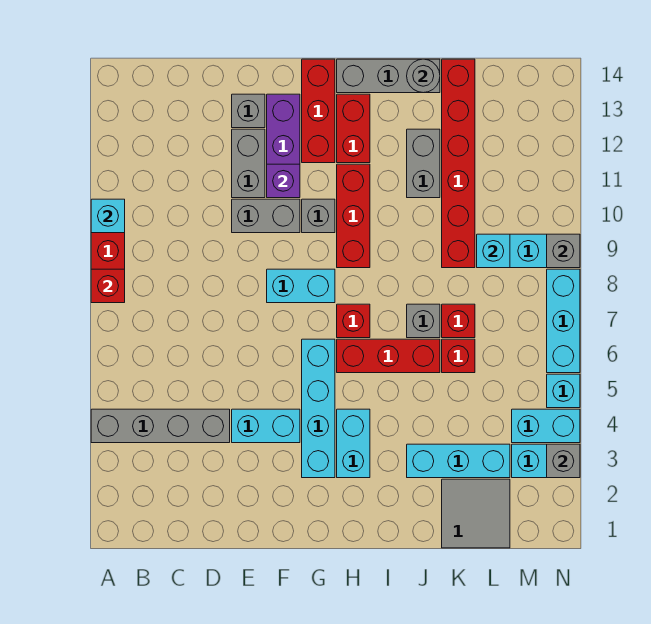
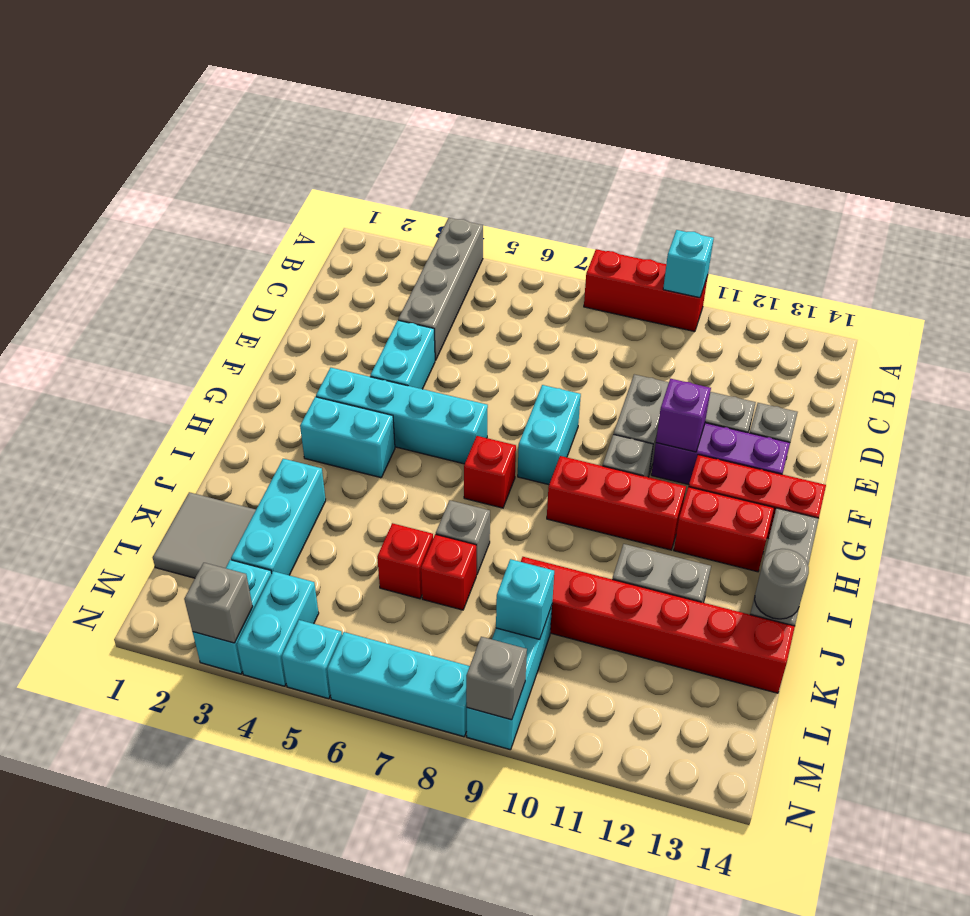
red 1x1 brick [91,269,125,303] -> none
red 1x3 brick [337,339,440,373] -> none

